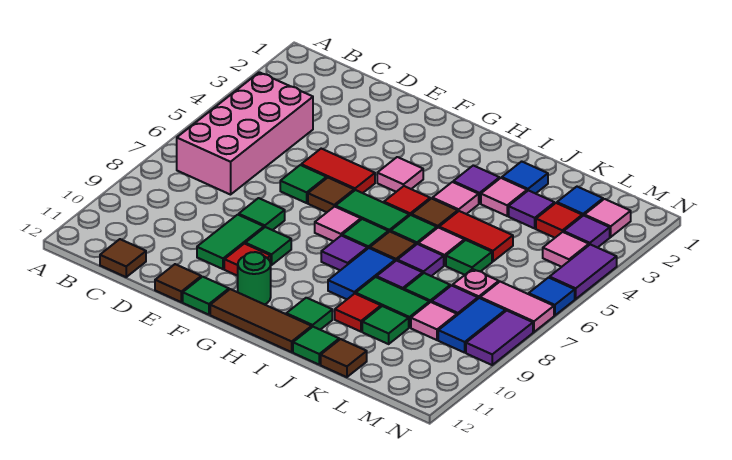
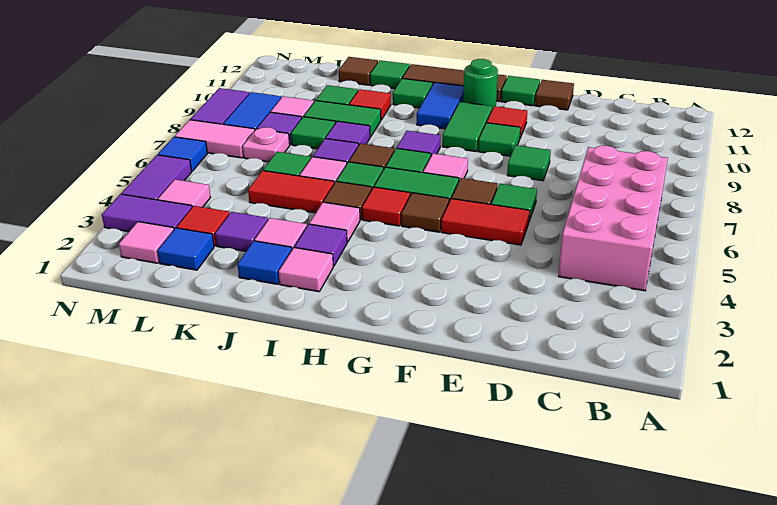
brown 1x1 tile [100,239,146,277] -> brown 1x1 tile moved to [401,193,449,232]
green 1x2 tile [197,215,264,269] -> green 1x2 tile moved to [442,102,492,152]
pink 1x1 tile [377,157,423,192] -> pink 1x1 tile moved to [279,248,333,292]
blue 1x2 tile [328,248,395,299] -> blue 1x2 tile moved to [417,83,464,129]
purple 1x1 tile [564,215,610,248] -> purple 1x2 tile [102,194,192,232]

